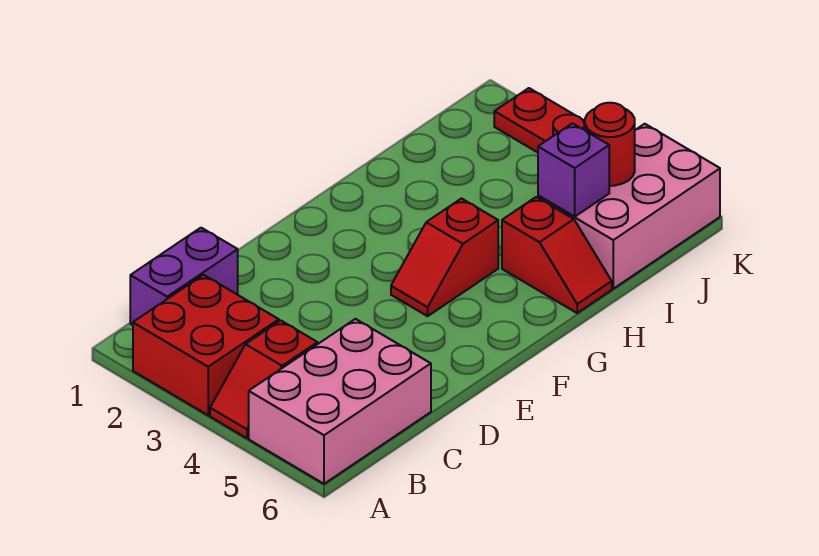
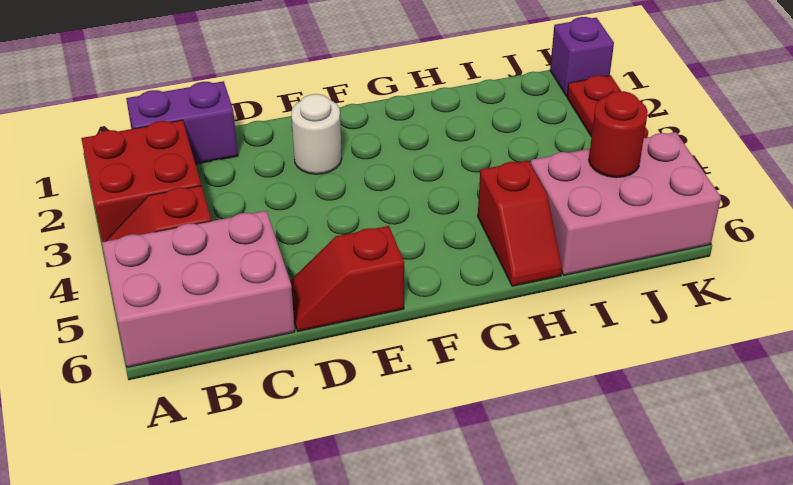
none -> white 1x1 round brick [291,94,342,174]
red 1x2 slope [391,199,498,316] -> red 1x2 slope moved to [290,226,404,331]
purple 1x1 brick [538,123,609,217] -> purple 1x1 brick moved to [550,17,614,96]

